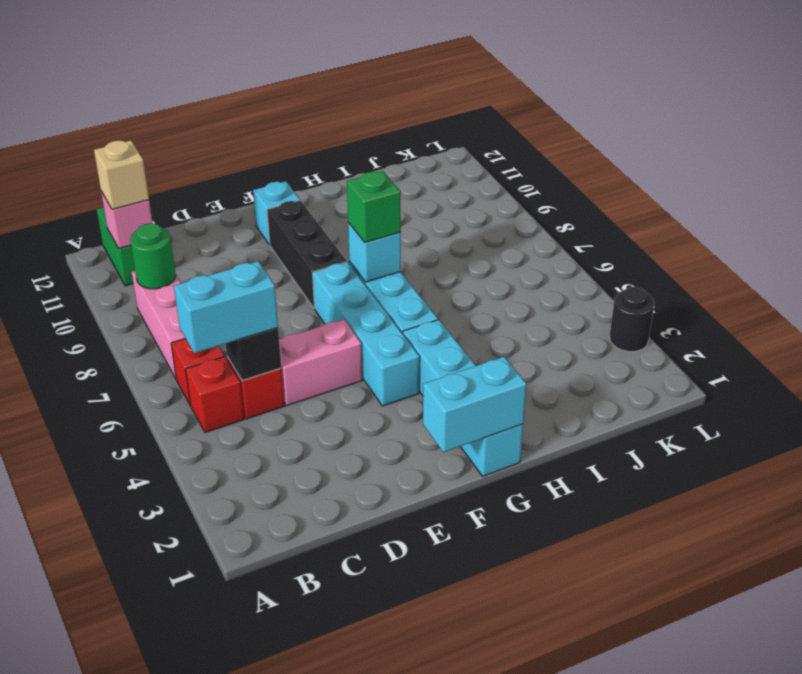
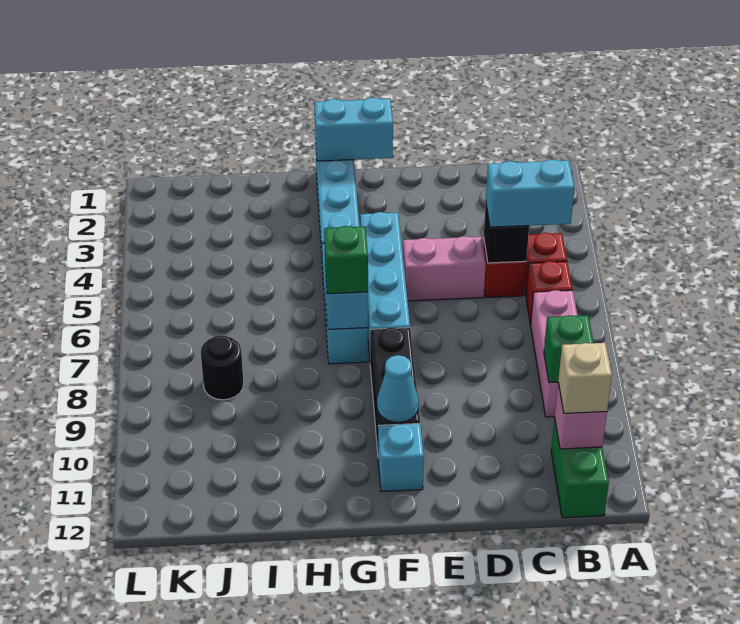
green 1x1 round brick [130,223,175,289] -> green 1x1 brick [544,315,594,383]
none -> cyan 1x1 cone [377,355,419,422]
black 1x1 round brick [609,287,654,352] -> black 1x1 round brick moved to [201,335,244,400]

